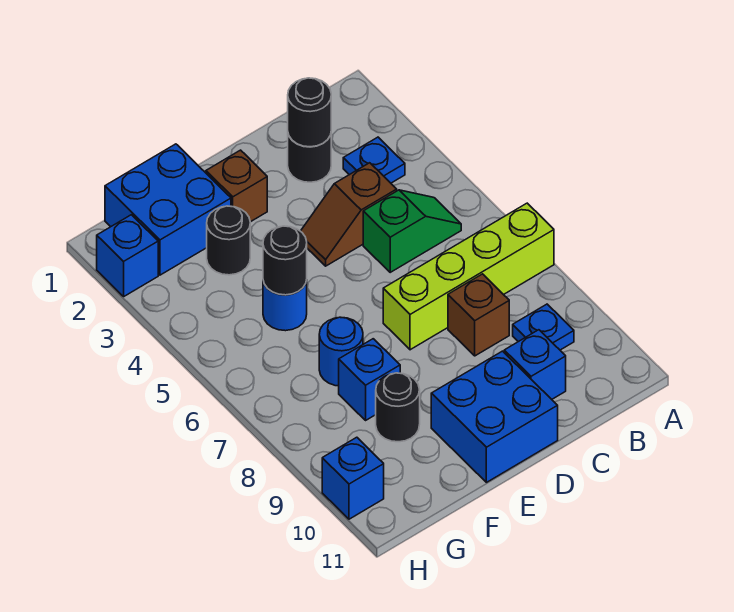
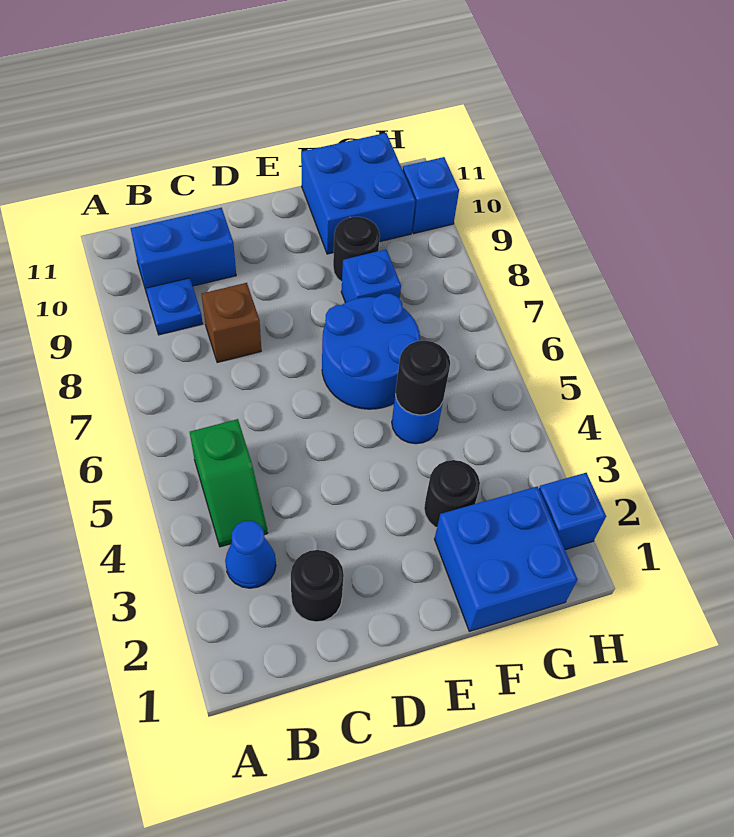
lime 1x4 brick [383,203,554,350] -> none
blue 1x1 plate [343,137,405,183] -> blue 1x1 cone [225,521,276,588]
green 1x2 slope [363,190,461,272] -> green 1x2 slope turned to [190,419,268,547]
black 1x1 round brick [288,78,331,147] -> none
brown 1x2 slope [301,163,397,266] -> none
blue 1x1 brick [504,330,566,399] -> blue 1x2 brick [131,208,236,293]
blue 2x2 brick [431,351,558,482] -> blue 2x2 brick moved to [301,133,415,254]
brown 1x1 brick [206,150,267,222] -> none
blue 1x1 round brick [319,317,363,386] -> blue 2x2 round brick [322,294,420,409]

